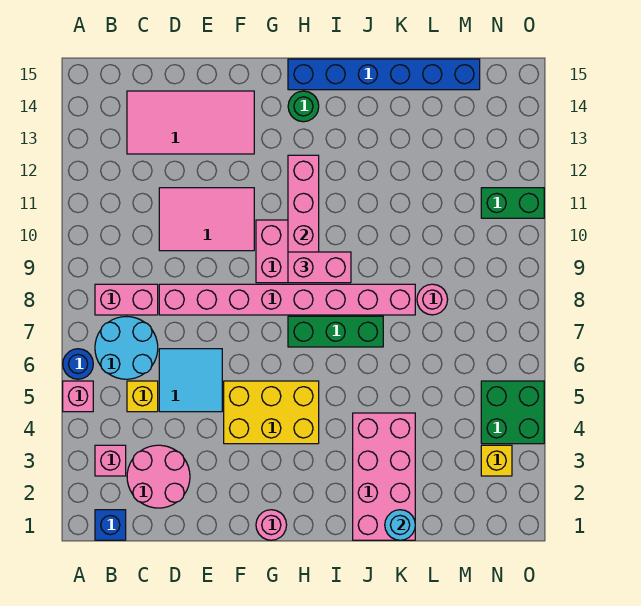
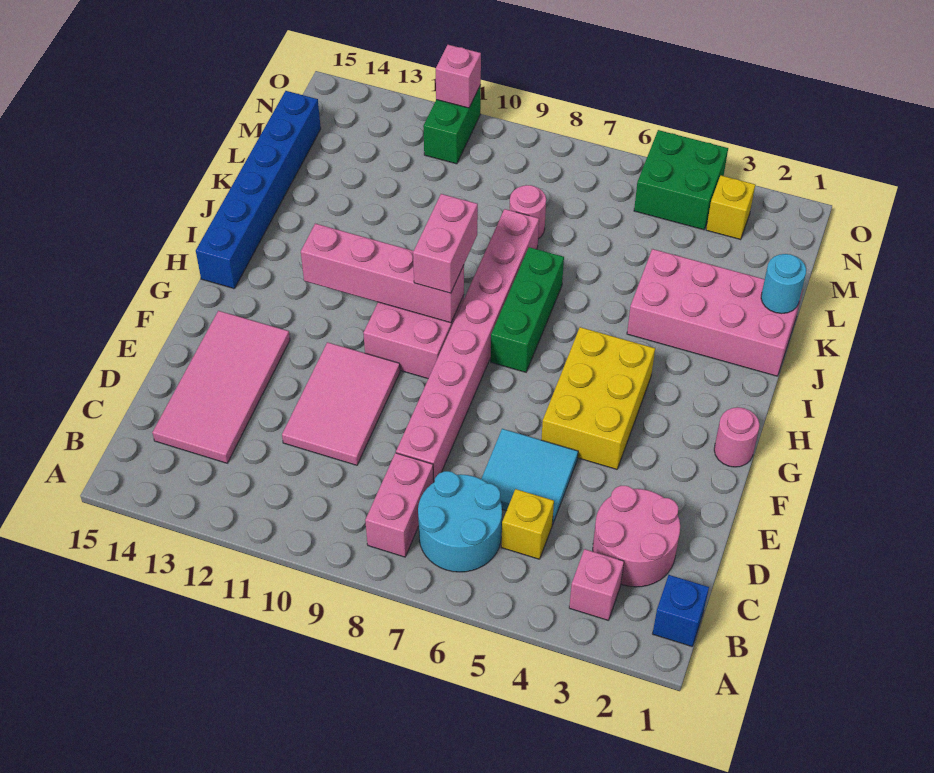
pink 1x1 brick [63,381,93,412] -> pink 1x1 brick moved to [436,45,481,108]
blue 1x1 round brick [63,349,93,379] -> none
green 1x1 round brick [288,91,319,122] -> none

